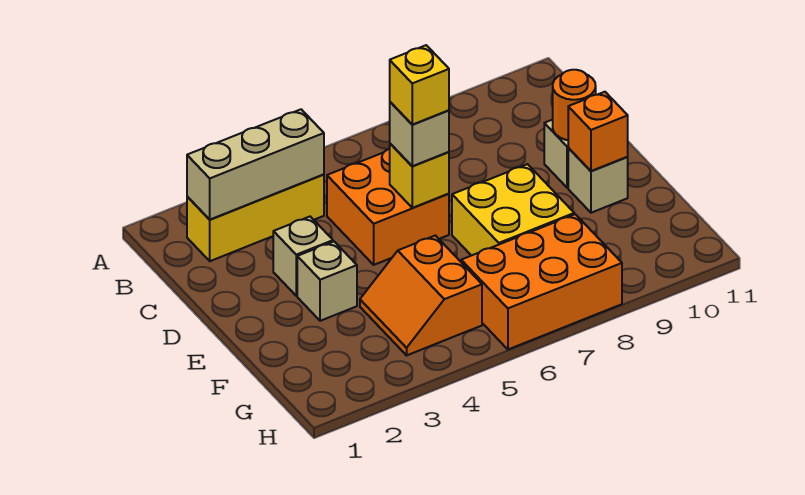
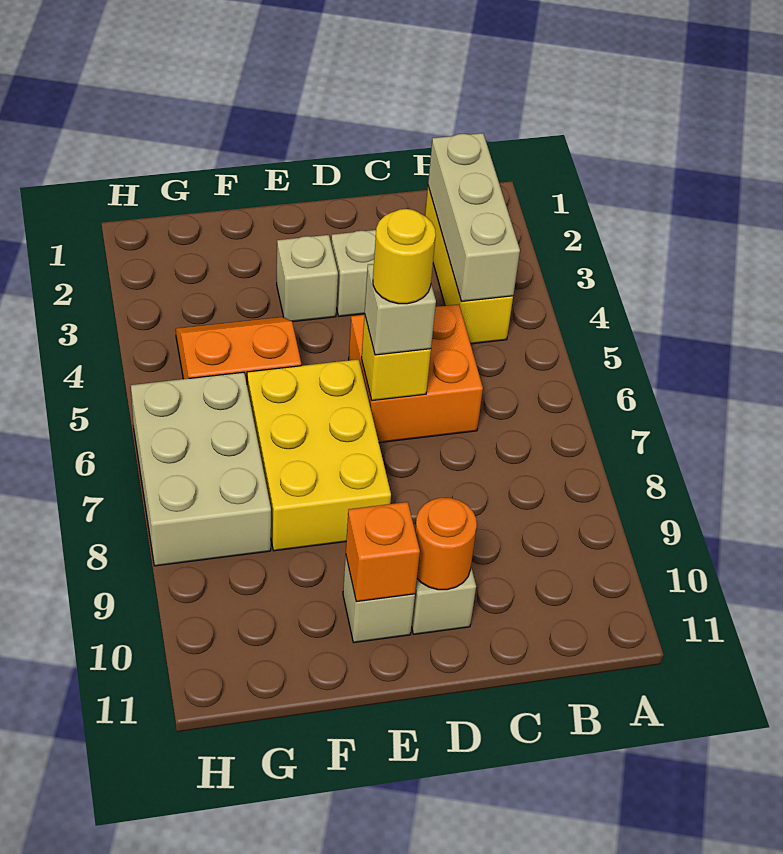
yellow 1x1 brick [390,45,449,125] -> yellow 1x1 round brick [373,209,436,304]
yellow 2x2 brick [452,164,574,256] -> yellow 2x3 brick [247,359,391,551]
orange 2x3 brick [461,214,622,349] -> tan 2x3 brick [131,372,271,566]

